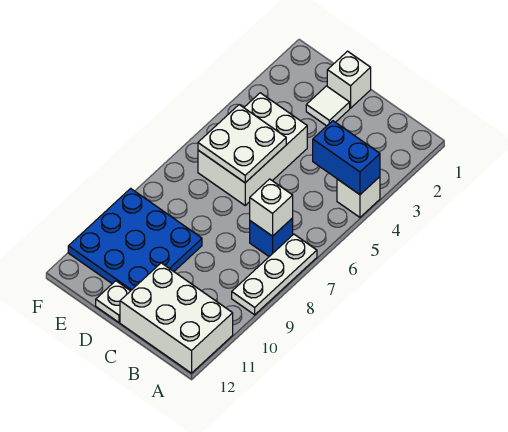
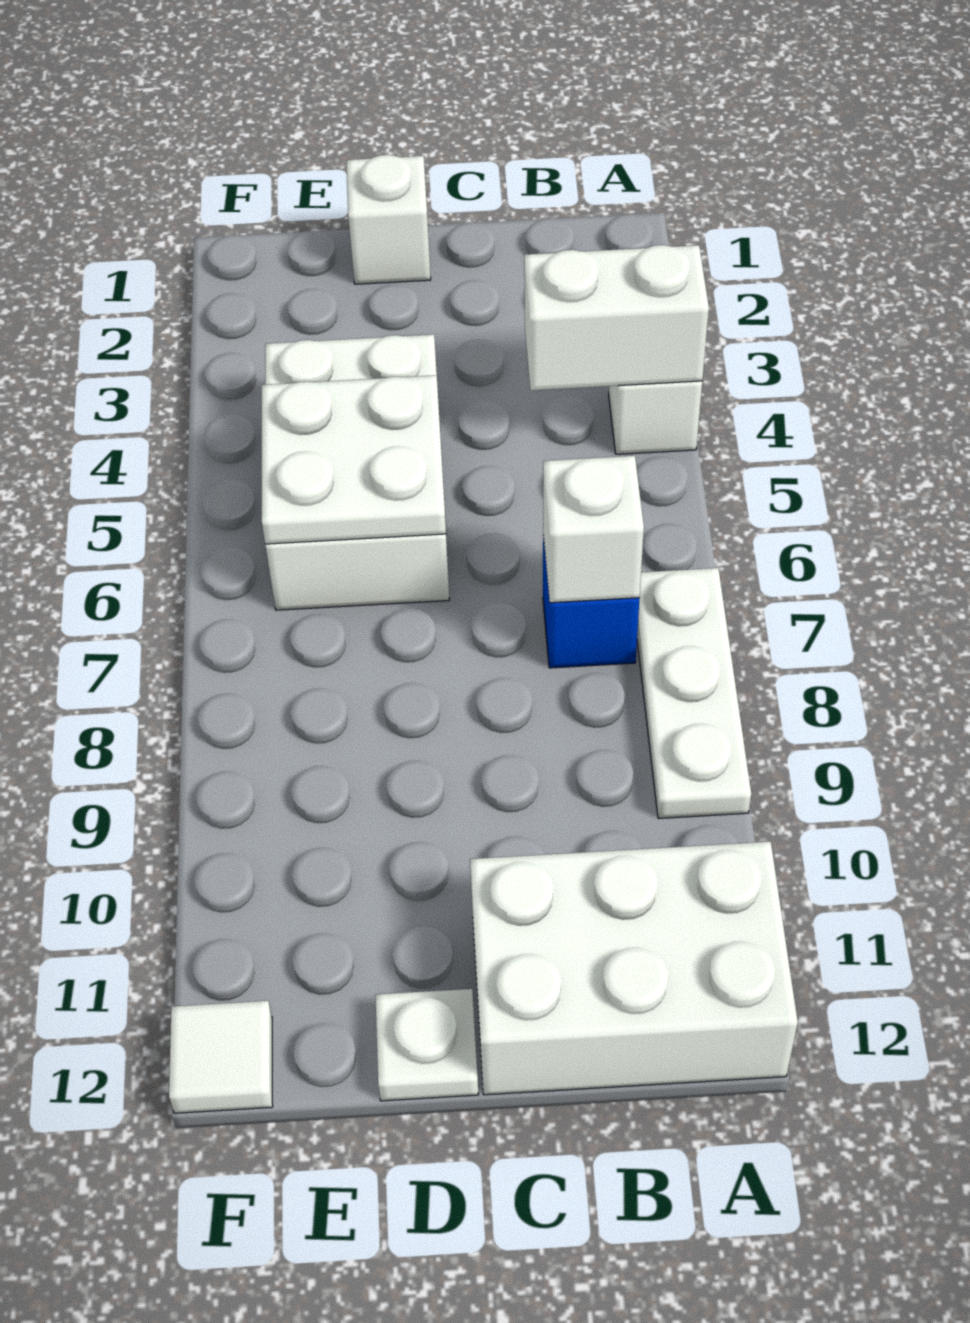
blue 1x2 brick [313,121,380,195] -> white 1x2 brick [524,245,709,390]
white 1x1 tile [306,86,350,126] -> white 1x1 tile moved to [169,1001,273,1113]
blue 3x3 plate [68,188,202,291] -> none

